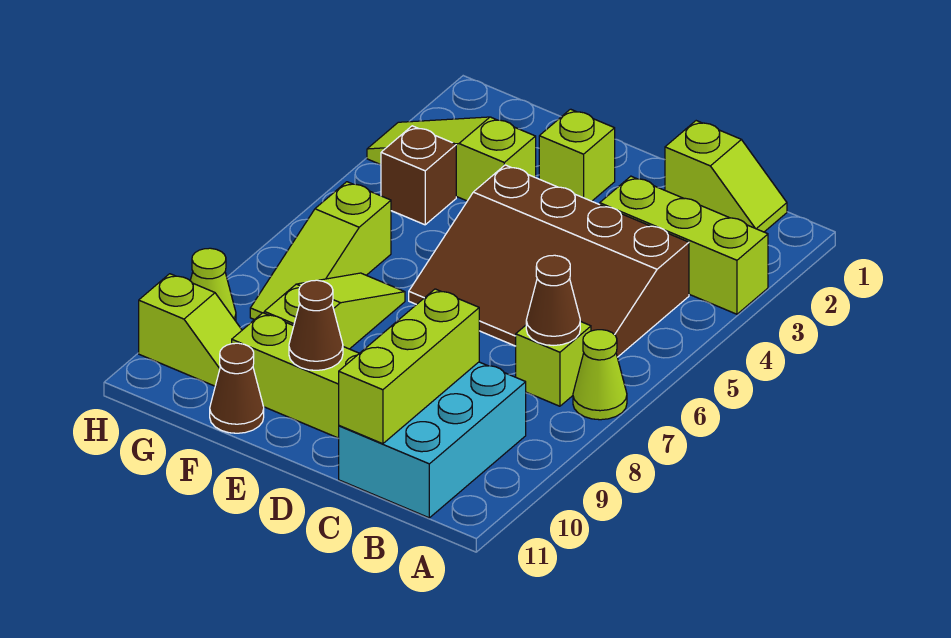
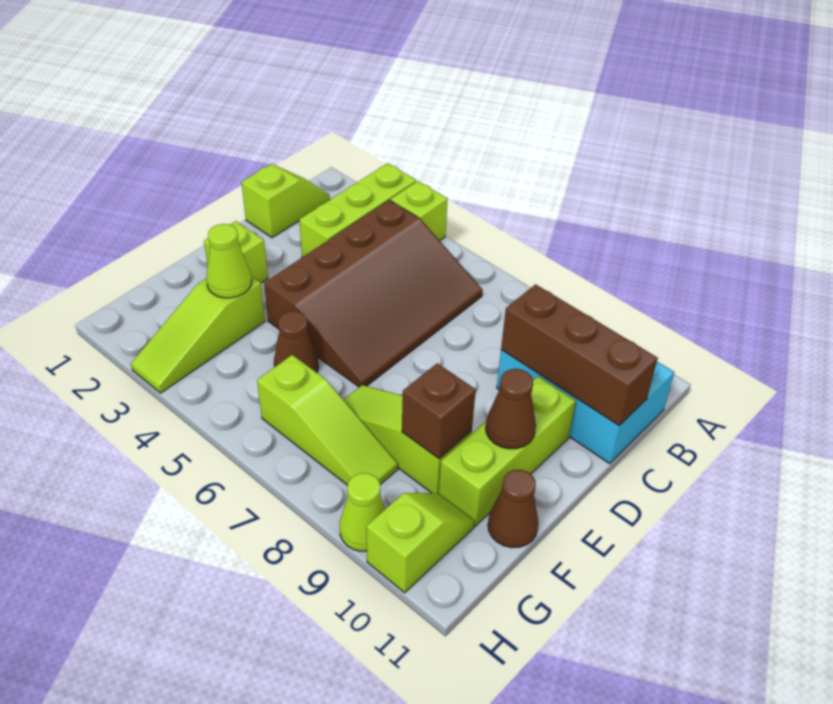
lime 1x1 cone [573,330,627,420] -> lime 1x1 cone moved to [206,224,252,298]
lime 1x1 brick [516,321,591,406] -> lime 1x1 brick moved to [391,181,448,241]
brown 1x1 cone [526,255,580,345] -> brown 1x1 cone moved to [274,311,318,373]
lime 1x3 brick [339,289,479,444] -> brown 1x3 brick [501,284,658,425]
brown 1x1 brick [381,126,456,225] -> brown 1x1 brick moved to [402,363,476,459]

